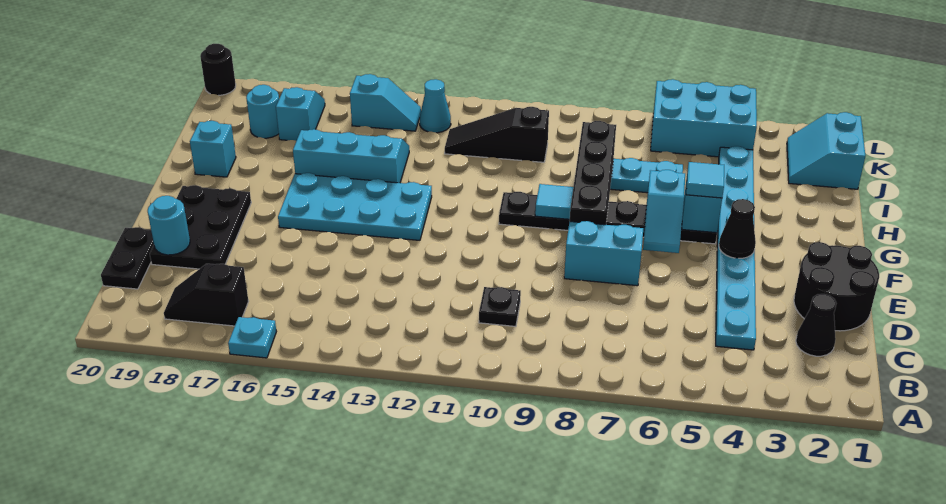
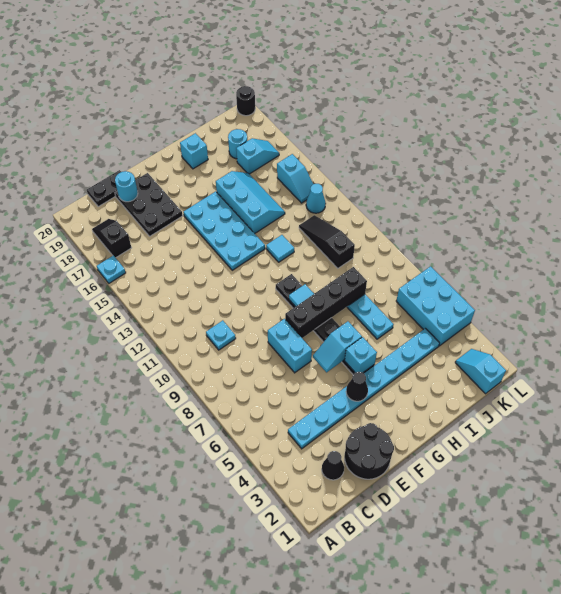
black 1x1 plate [479,287,521,327] -> cyan 1x1 plate [206,320,236,350]
black 2x3 plate [150,185,251,269] -> black 2x3 plate turned to [115,173,183,236]
cyan 1x1 tile [686,162,724,198] -> cyan 1x1 tile moved to [266,235,294,262]
cyan 2x2 slope [787,112,865,189] -> cyan 1x2 slope [455,349,506,394]

